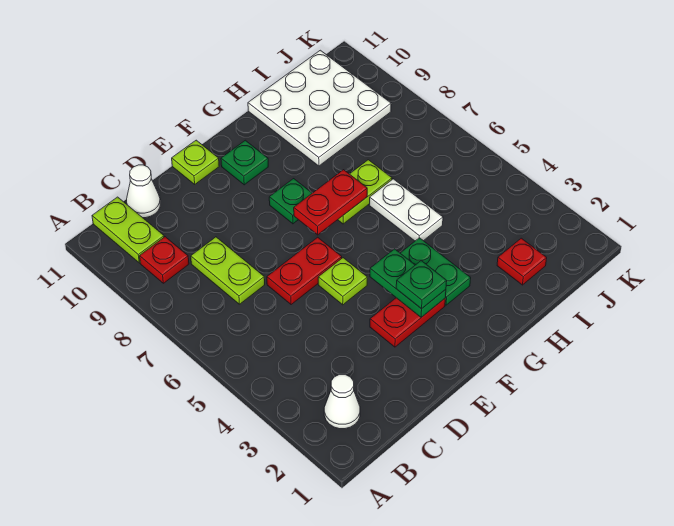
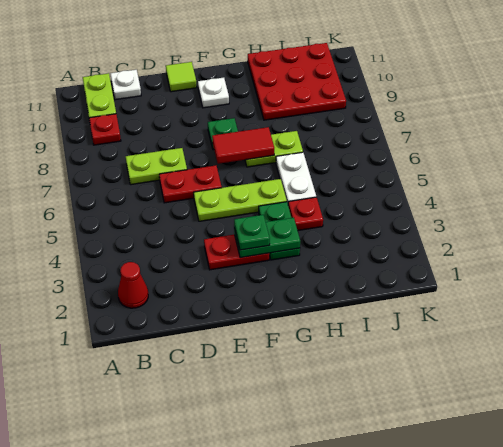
white 1x1 cone [324,375,360,429] -> red 1x1 cone [118,262,148,308]
lime 1x2 plate [191,237,265,304] -> lime 1x2 plate turned to [126,148,187,185]
white 1x1 cone [126,165,160,218] -> white 1x1 plate [110,70,141,100]
lime 1x1 plate [318,258,367,305] -> lime 1x3 plate [194,179,287,221]
lime 1x1 plate [172,140,219,184] -> lime 1x1 tile [166,62,197,92]
green 1x2 plate [370,249,446,317] -> green 1x2 plate turned to [234,218,300,258]
red 1x2 plate [294,170,367,235] -> red 1x2 tile [212,127,274,164]
green 1x1 plate [221,140,268,185] -> white 1x1 plate [198,78,229,108]
white 3x3 plate [248,50,391,166] -> red 3x3 plate [248,43,346,120]
red 1x1 plate [497,238,547,285] -> red 1x1 plate moved to [288,197,323,230]

